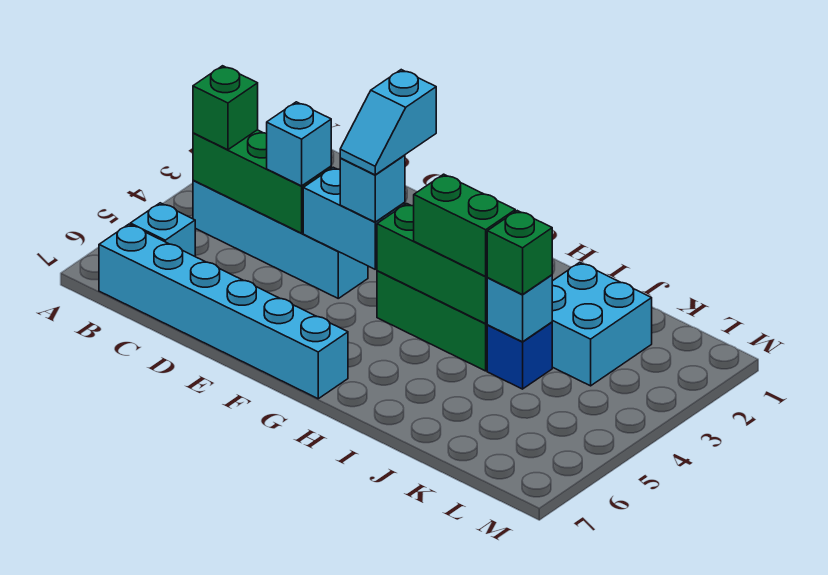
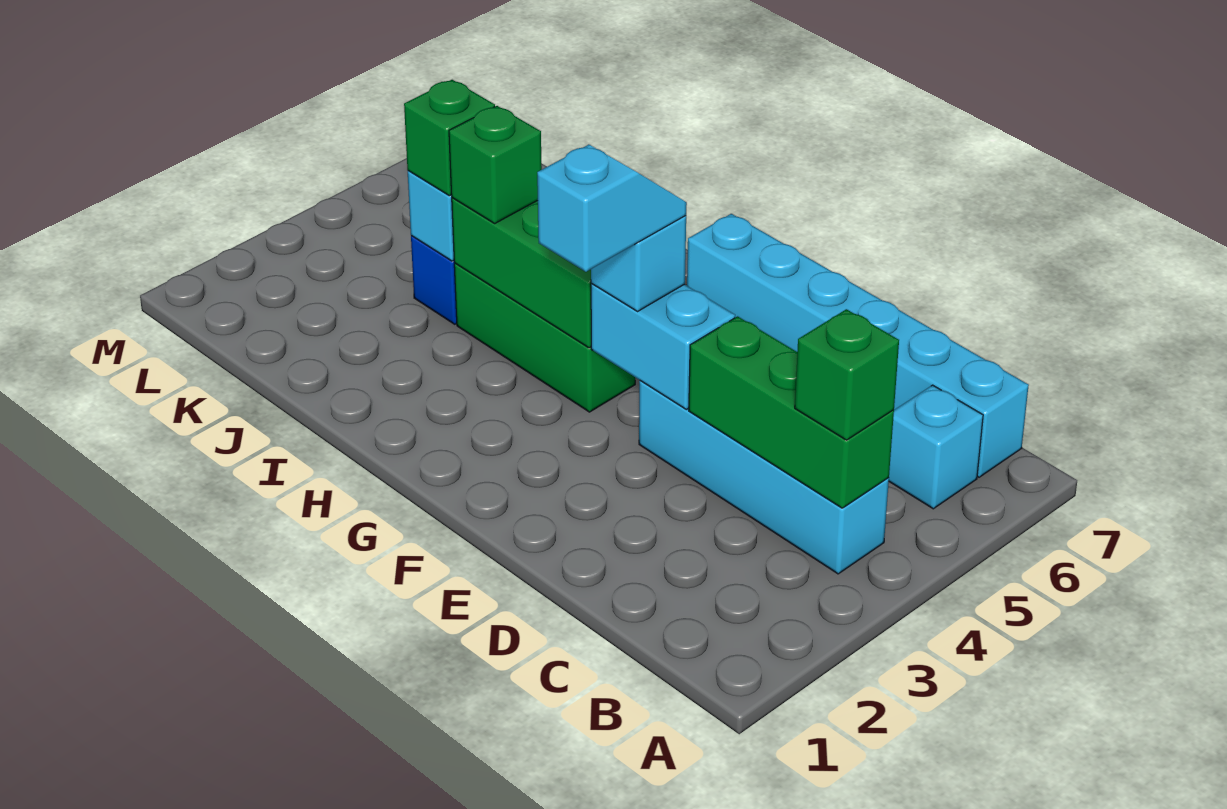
cyan 1x1 brick [267,102,331,186] -> none
green 1x2 brick [414,174,515,277] -> green 1x1 brick [449,106,542,223]
cyan 2x2 brick [552,262,652,386] -> none

